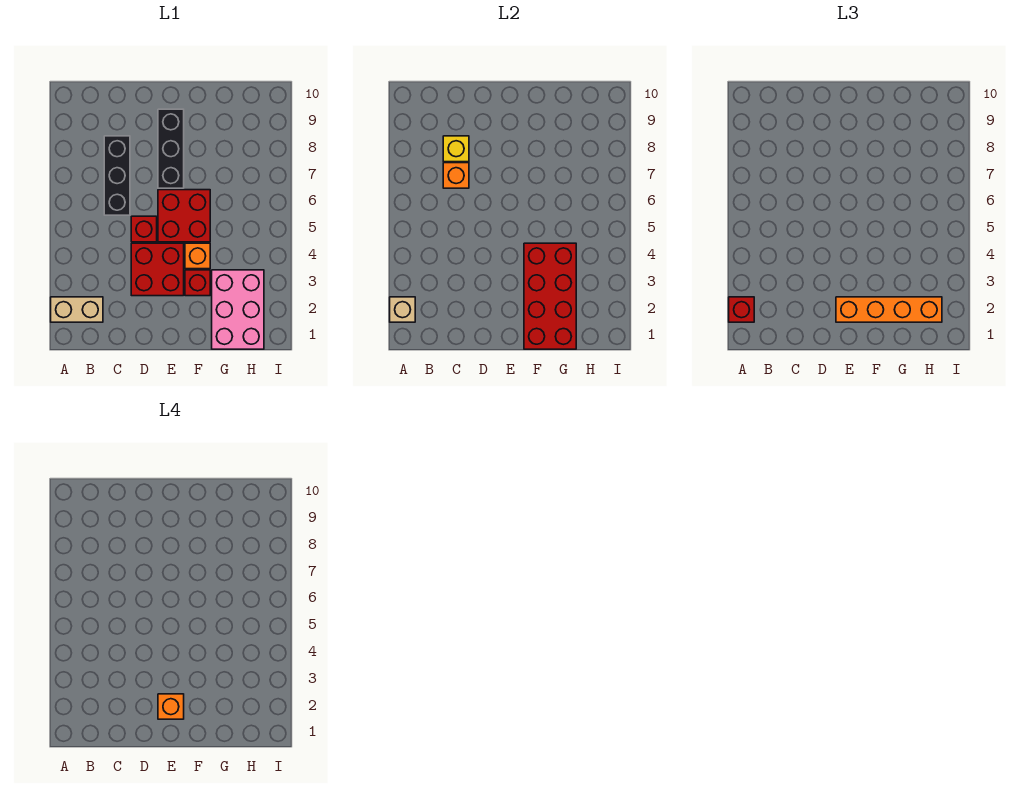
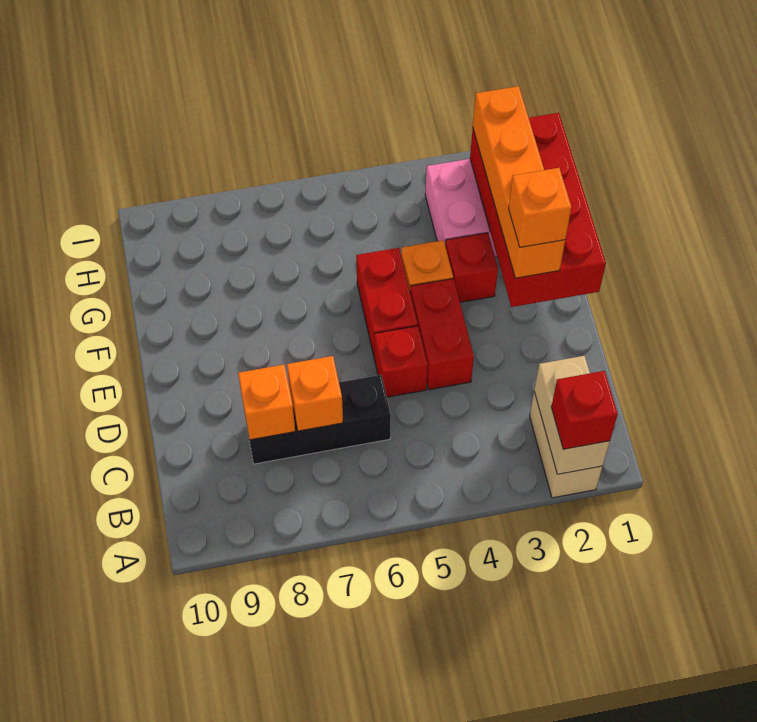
tan 1x1 brick [390,297,415,322] -> tan 1x2 brick [534,356,610,474]
yellow 1x1 brick [443,136,469,162] -> orange 1x1 brick [238,365,295,440]
red 2x2 brick [131,243,184,296] -> red 1x2 brick [410,279,474,390]
red 2x2 brick [158,190,210,242] -> red 1x2 brick [356,248,418,356]
black 1x3 brick [158,109,184,188] -> none
red 2x4 brick [524,243,576,349] -> red 2x4 brick turned to [470,113,606,307]

